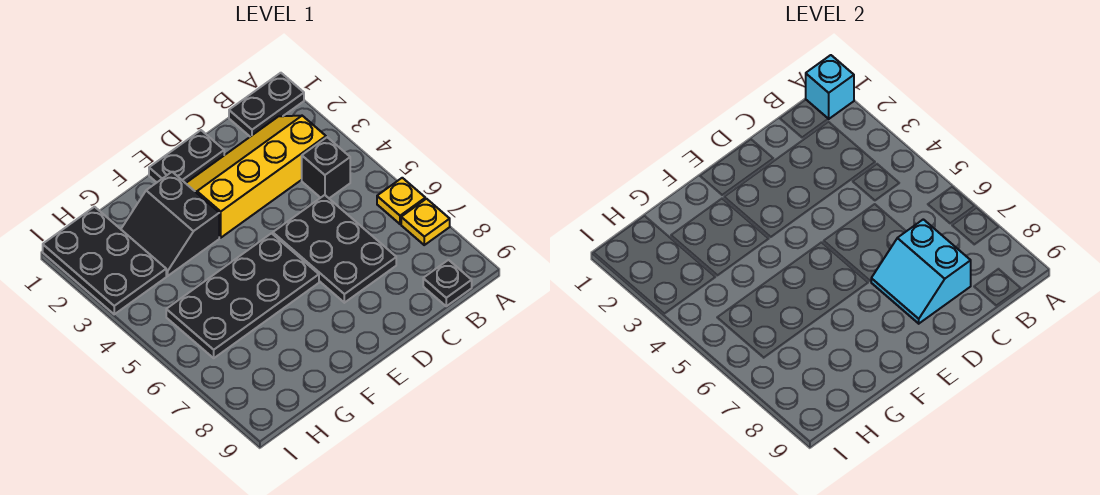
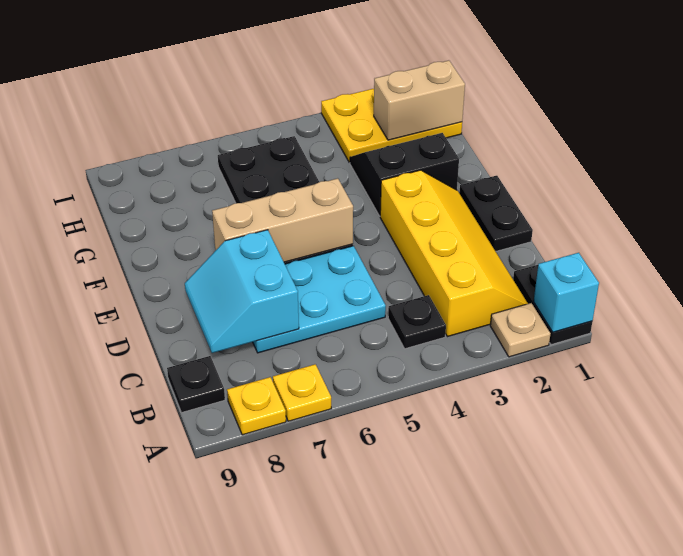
none -> tan 1x1 plate [490,303,551,357]
yellow 1x1 plate [377,178,425,224] -> yellow 1x1 plate moved to [227,377,286,435]
black 1x1 brick [302,137,350,198] -> black 1x1 plate [388,295,446,349]
black 2x3 plate [273,195,396,303] -> cyan 2x3 plate [253,246,386,353]
cyan 2x2 slope [871,219,971,324] -> cyan 2x2 slope turned to [185,230,299,353]
none -> tan 1x3 brick [212,178,353,262]
black 2x3 plate [43,207,166,314] -> yellow 2x3 plate [321,89,462,162]
none -> tan 1x2 brick [374,60,465,140]

